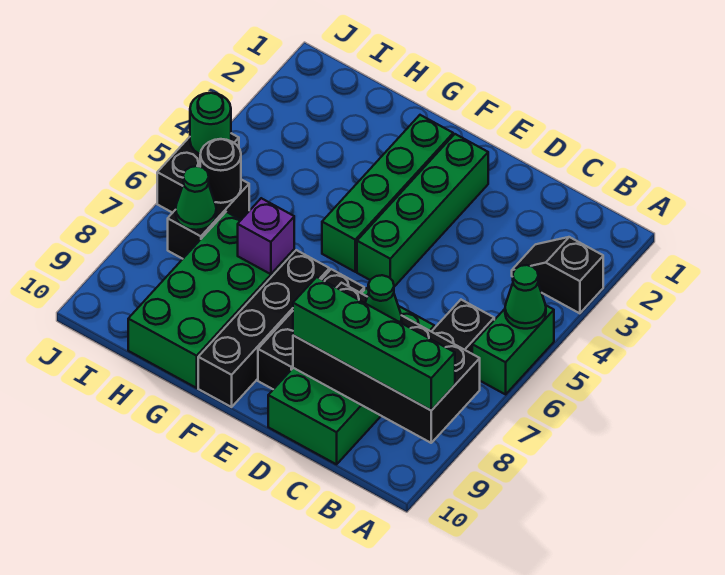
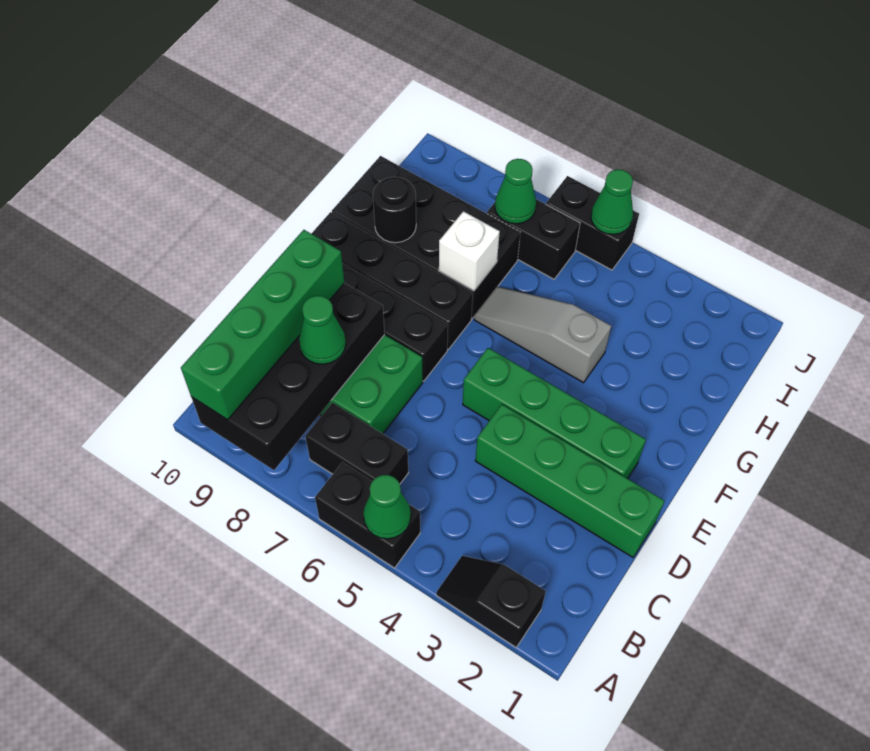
black 1x2 slope [512,237,603,313] -> black 1x2 slope turned to [436,556,546,647]
green 1x2 brick [472,305,554,394] -> black 1x2 brick [315,462,420,568]
green 1x4 brick [322,115,453,272] -> green 1x4 brick moved to [475,404,664,557]
none -> grey 1x3 slope [474,286,611,383]
green 2x4 brick [128,212,294,388] -> black 2x4 brick [332,156,520,319]
purple 1x1 brick [238,198,294,274] -> white 1x1 brick [439,211,500,291]
black 1x1 round brick [200,139,241,203] -> black 1x1 round brick moved to [373,177,416,243]
green 1x1 round brick [190,93,231,154] -> green 1x1 cone [591,169,633,234]

